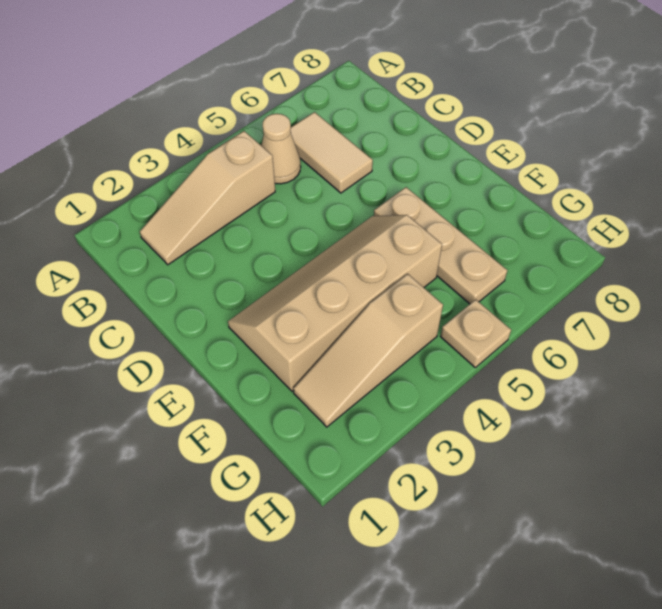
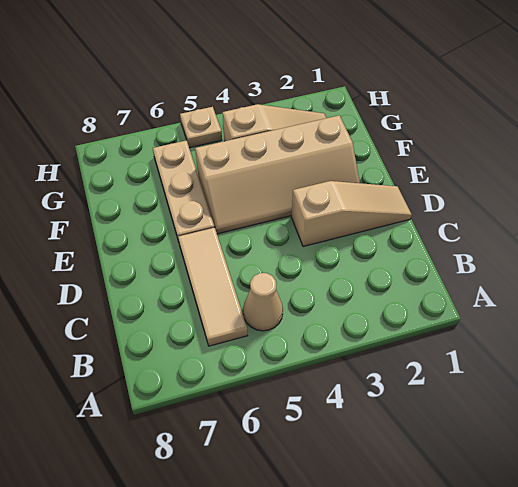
tan 1x3 slope [140,131,275,265] -> tan 1x3 slope moved to [291,181,412,247]
tan 1x2 tile [291,112,373,193] -> tan 1x3 tile [178,227,248,346]

